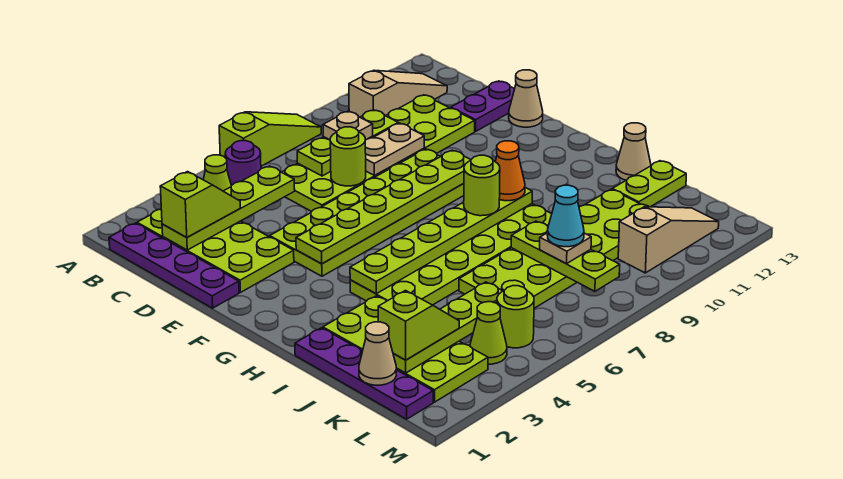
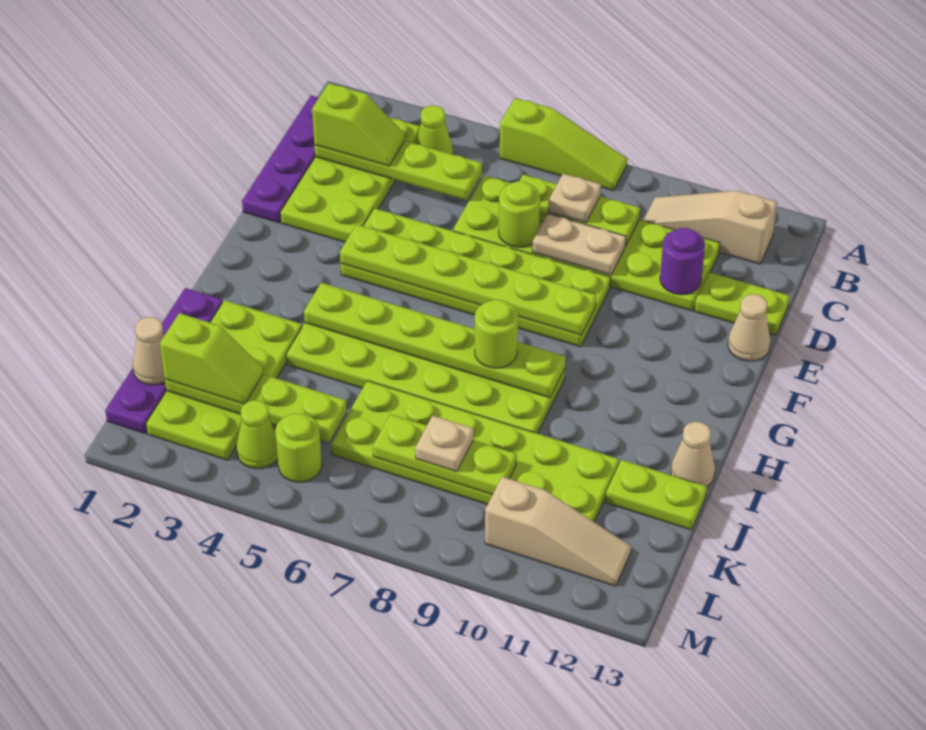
purple 1x1 round brick [225,141,261,186] -> purple 1x1 round brick moved to [660,228,705,295]
tan 1x3 slope [349,70,447,117] -> tan 1x3 slope turned to [643,191,777,264]
purple 1x2 plate [451,81,514,131] -> lime 1x2 plate [695,272,790,335]
orange 1x1 cone [495,141,525,201] -> none
lime 1x3 plate [511,221,620,291] -> lime 1x3 plate turned to [373,414,517,495]
cyan 1x1 cone [547,185,584,247] -> none

